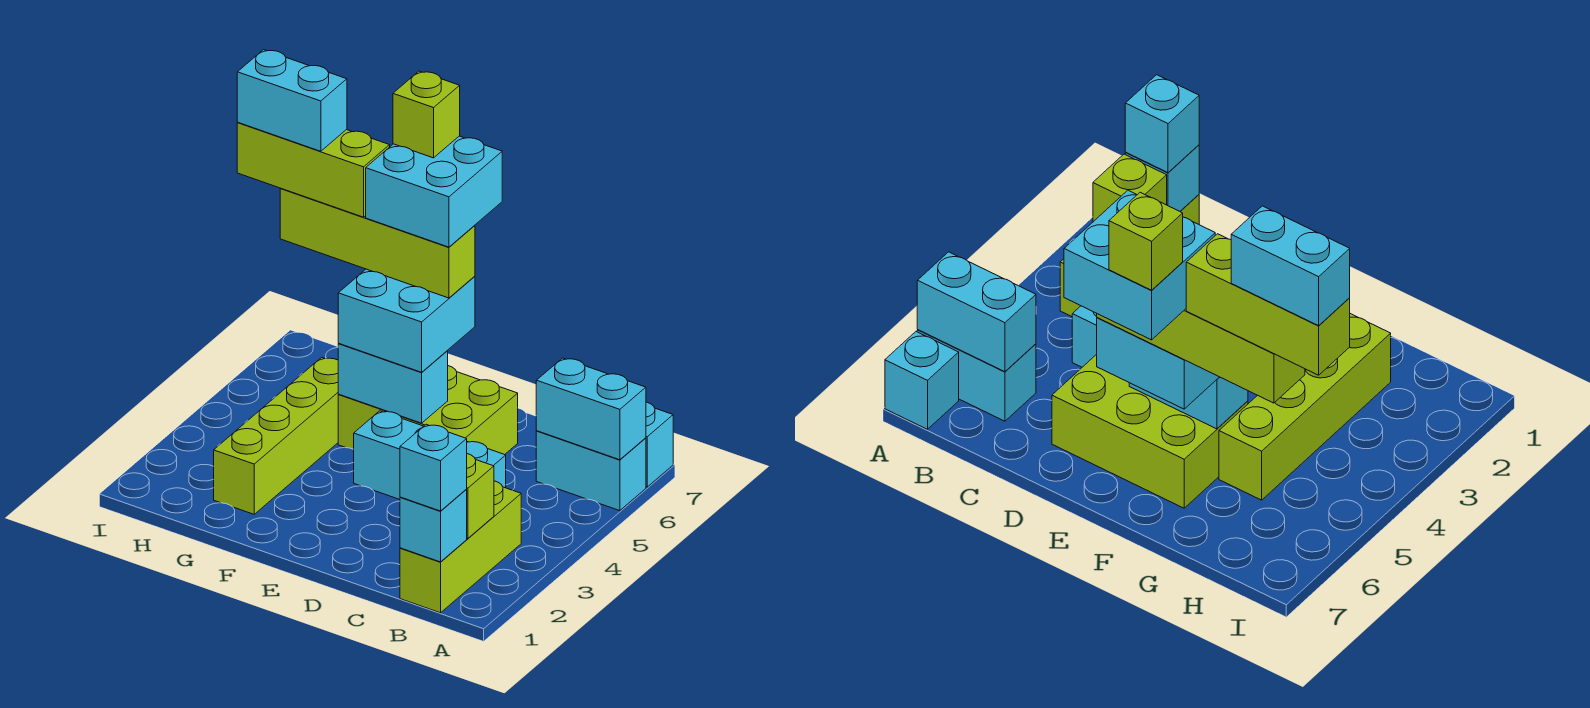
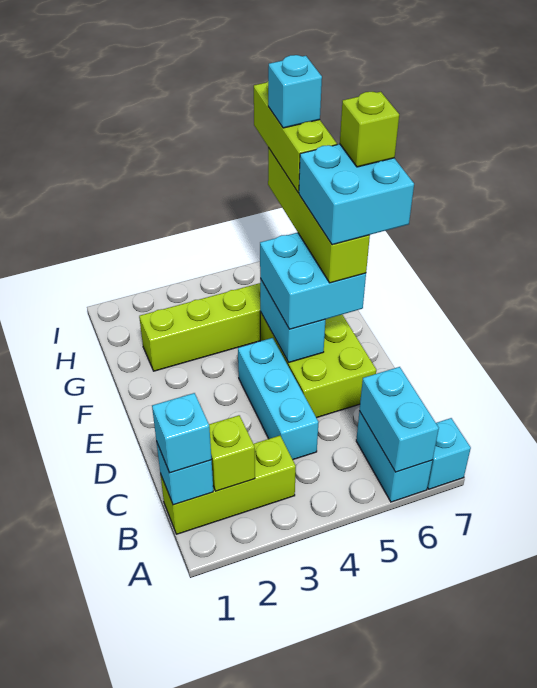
cyan 1x2 brick [237,50,347,151] -> cyan 1x1 brick [268,55,322,128]

